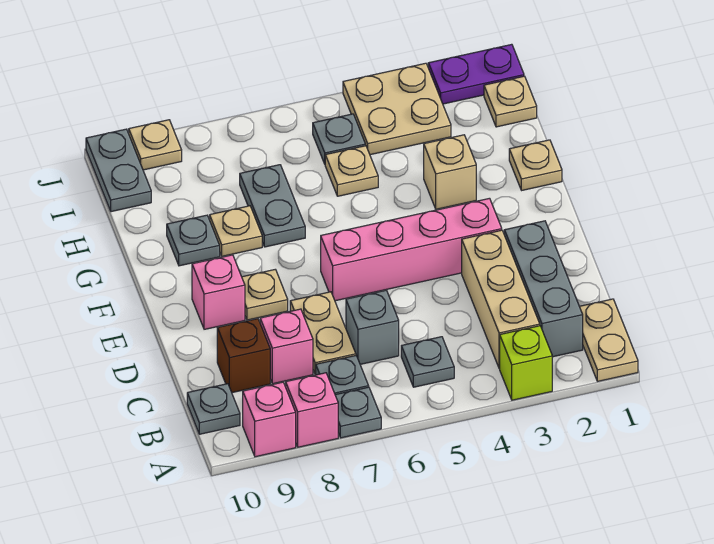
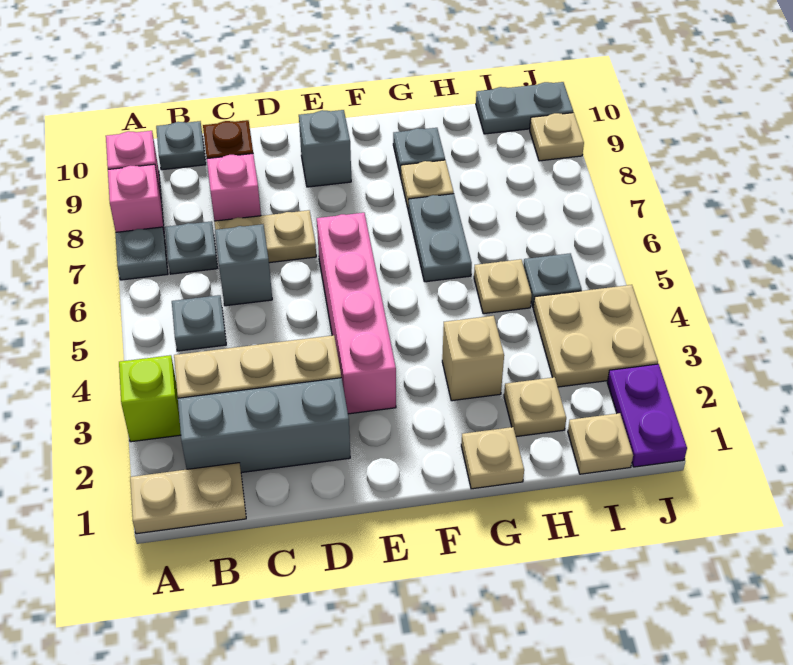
tan 1x1 plate [242,269,288,320] -> tan 1x1 plate moved to [504,377,566,437]
pink 1x1 brick [192,255,245,329] -> grey 1x1 brick [299,110,351,187]
grey 1x2 plate [240,165,305,247] -> grey 1x2 plate turned to [408,194,472,282]

